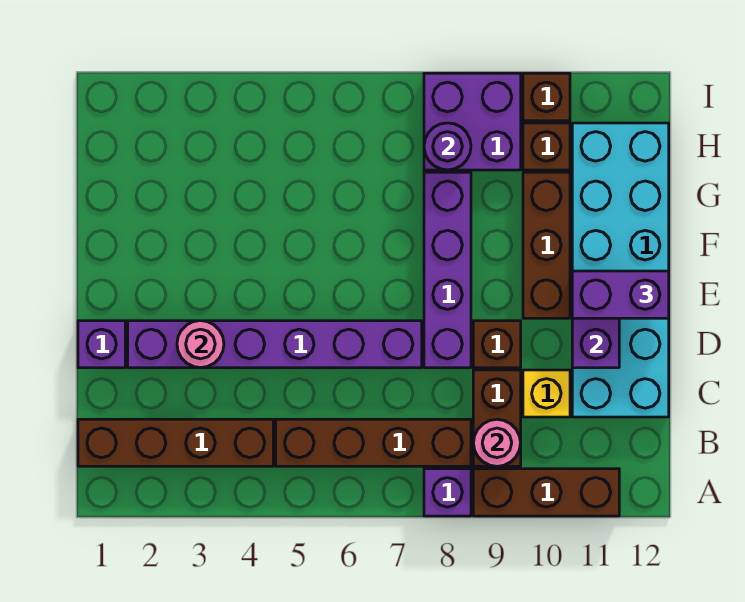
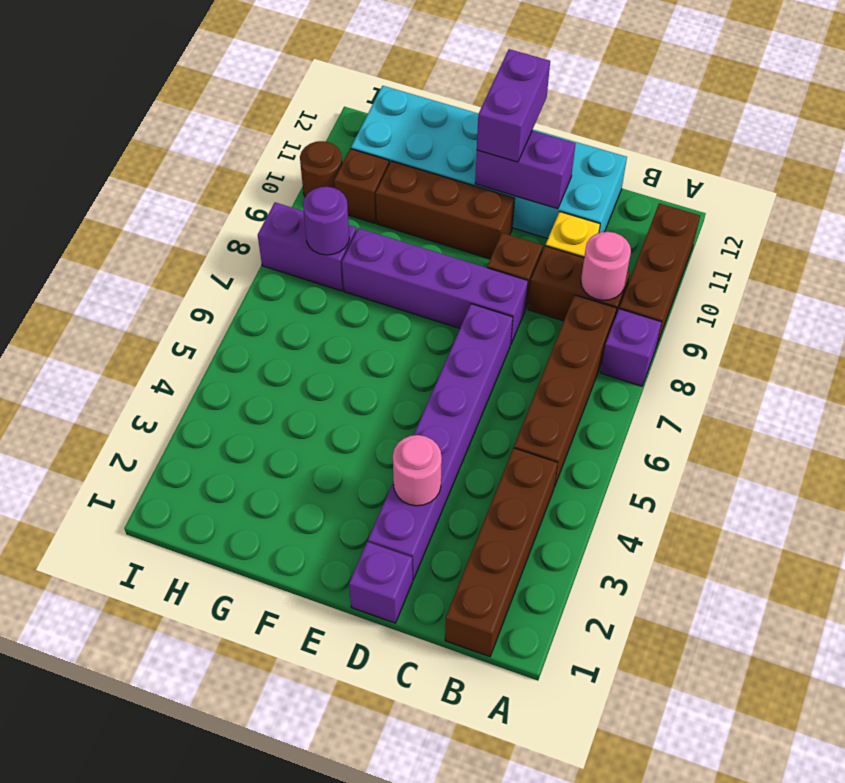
purple 2x2 brick [424,73,521,170] -> purple 1x2 brick [258,202,356,291]
brown 1x1 brick [523,73,570,121] -> brown 1x1 round brick [300,141,342,197]

